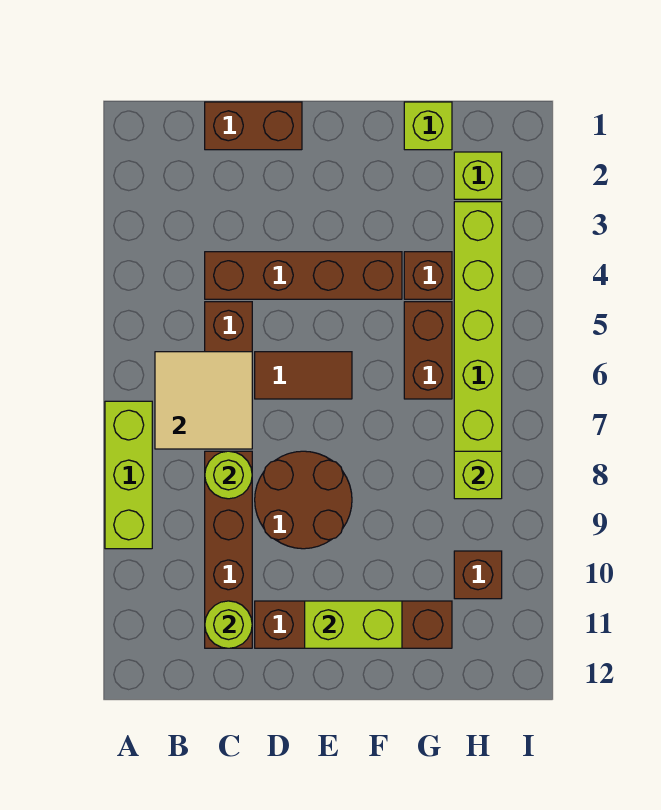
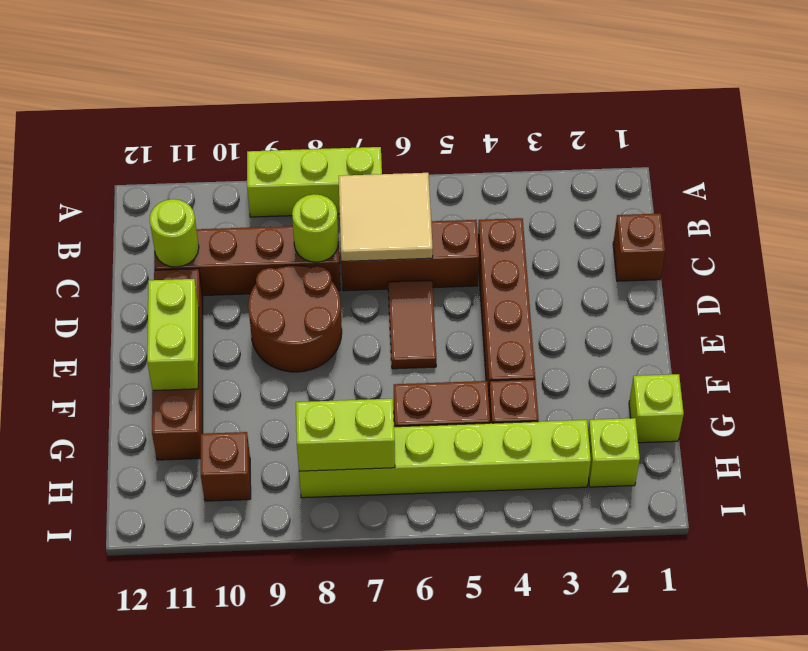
brown 1x2 brick [205,102,302,150] -> brown 1x1 brick [613,214,665,281]
lime 1x1 brick [454,451,502,499] -> lime 1x2 brick [296,399,395,471]

